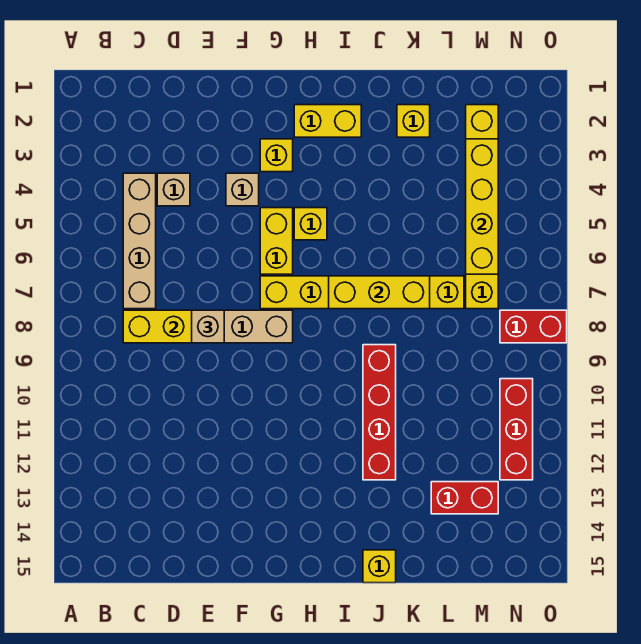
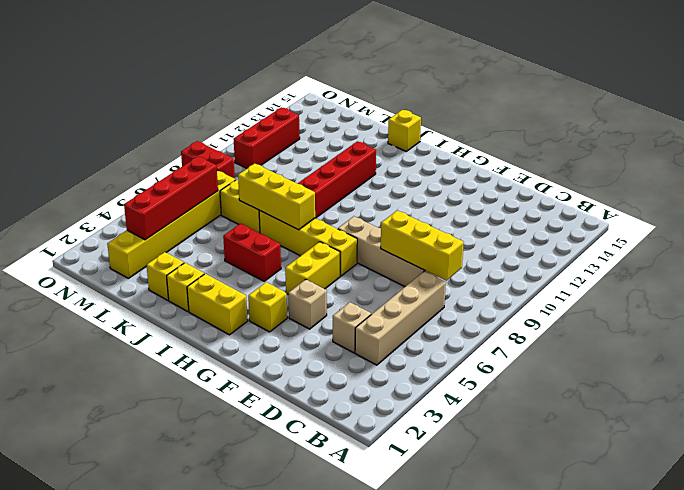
tan 1x1 brick [192,310,224,343] -> none
yellow 1x1 brick [294,208,327,240] -> yellow 1x1 brick moved to [167,263,204,312]
red 1x2 brick [431,482,498,514] -> red 1x2 brick moved to [223,224,281,281]
yellow 1x4 brick [466,139,498,274] -> red 1x4 brick [124,156,218,240]

